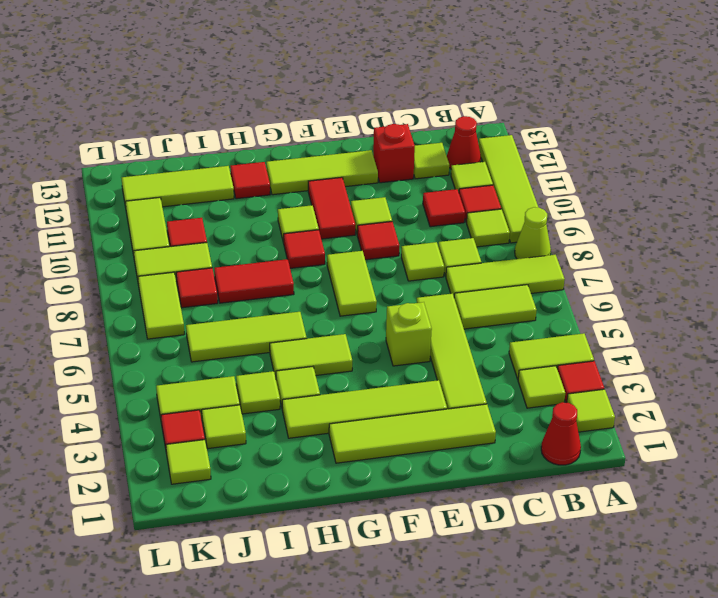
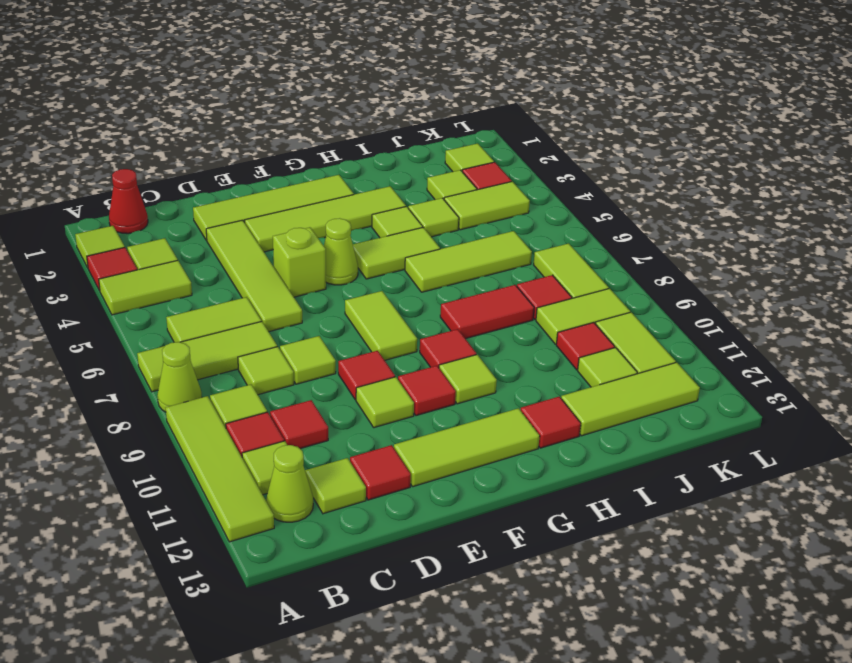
red 1x1 cone [447,116,481,169] -> lime 1x1 cone [266,445,313,522]
red 1x1 brick [373,124,415,183] -> red 1x1 tile [350,445,411,500]
none -> lime 1x1 cone [324,218,358,285]
red 1x2 tile [308,177,356,239] -> red 1x1 tile [398,366,456,416]
none -> lime 1x1 tile [578,348,637,387]

